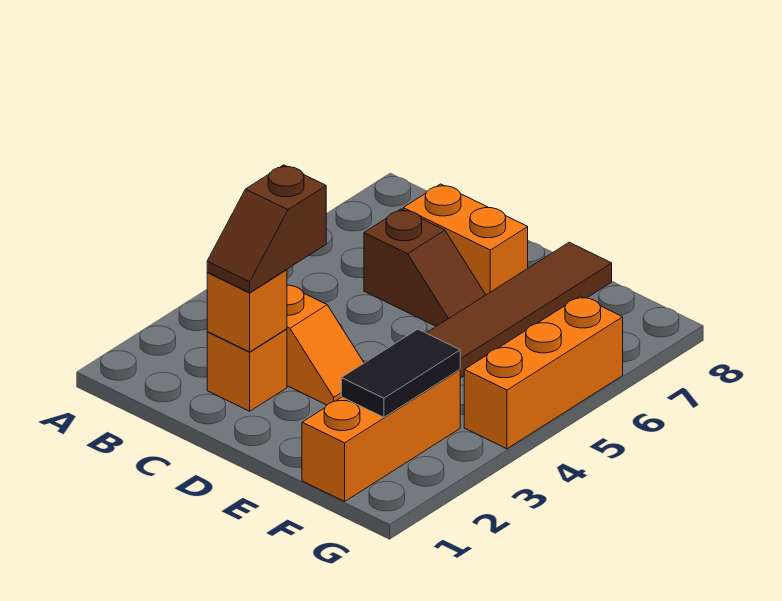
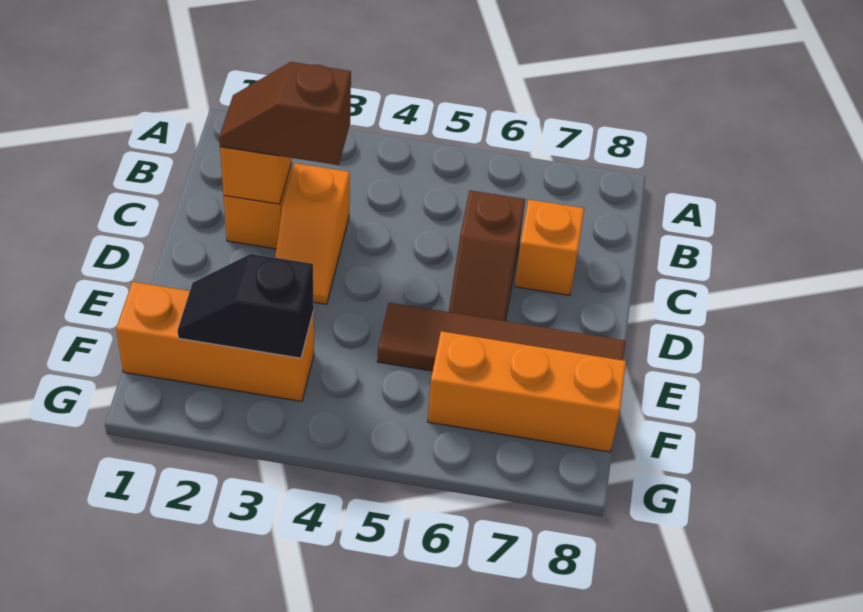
orange 1x2 brick [403,184,528,295] -> orange 1x1 brick [515,200,584,295]
black 1x2 tile [341,329,460,417] -> black 1x2 slope [178,254,314,358]
orange 1x3 brick [464,296,623,449] -> orange 1x3 brick moved to [428,331,626,452]

